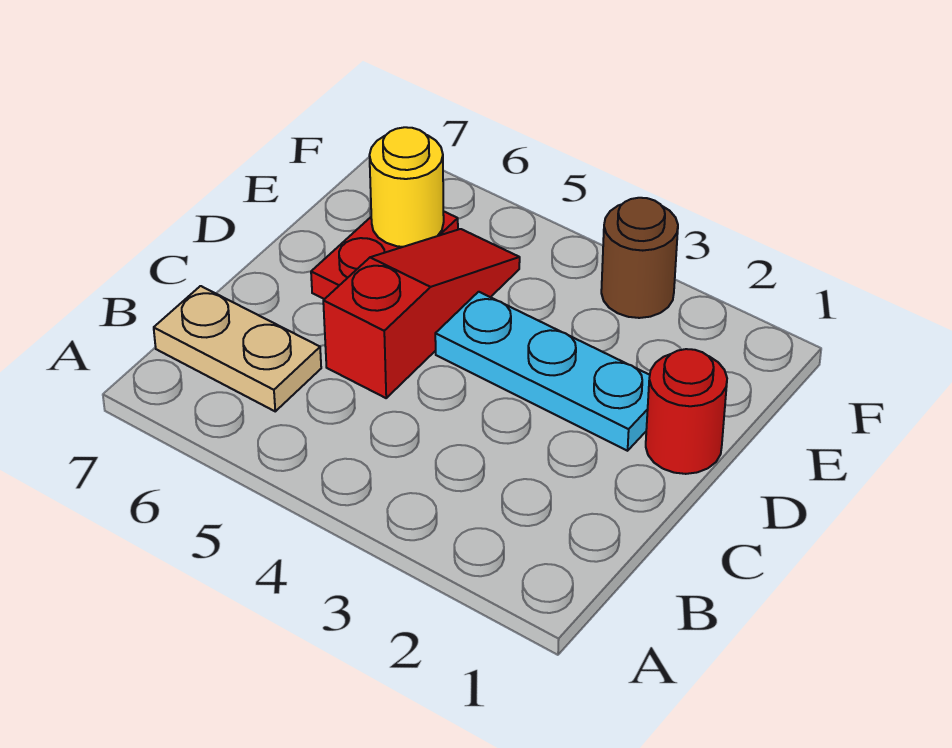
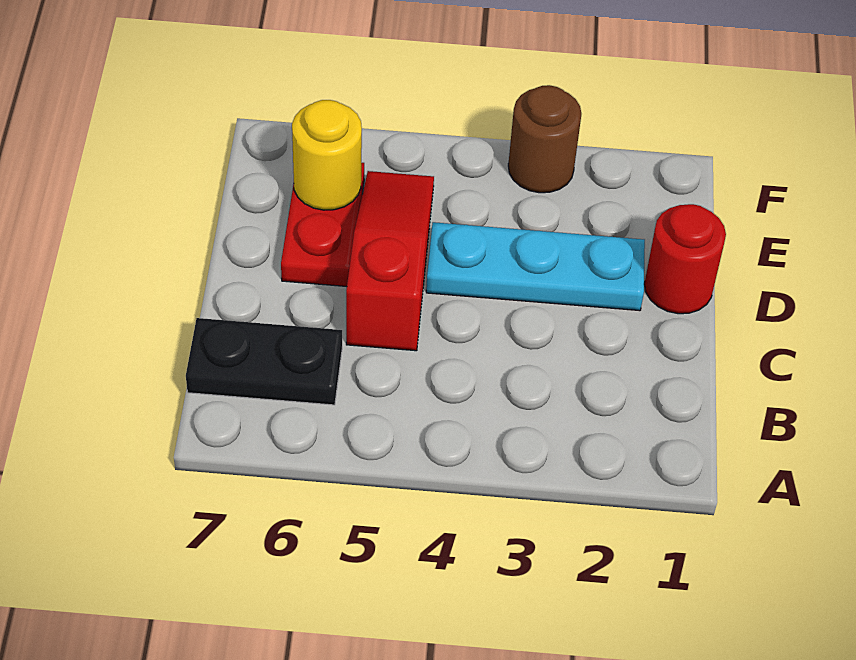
tan 1x2 plate [154,286,321,411] -> black 1x2 plate [186,318,342,405]

